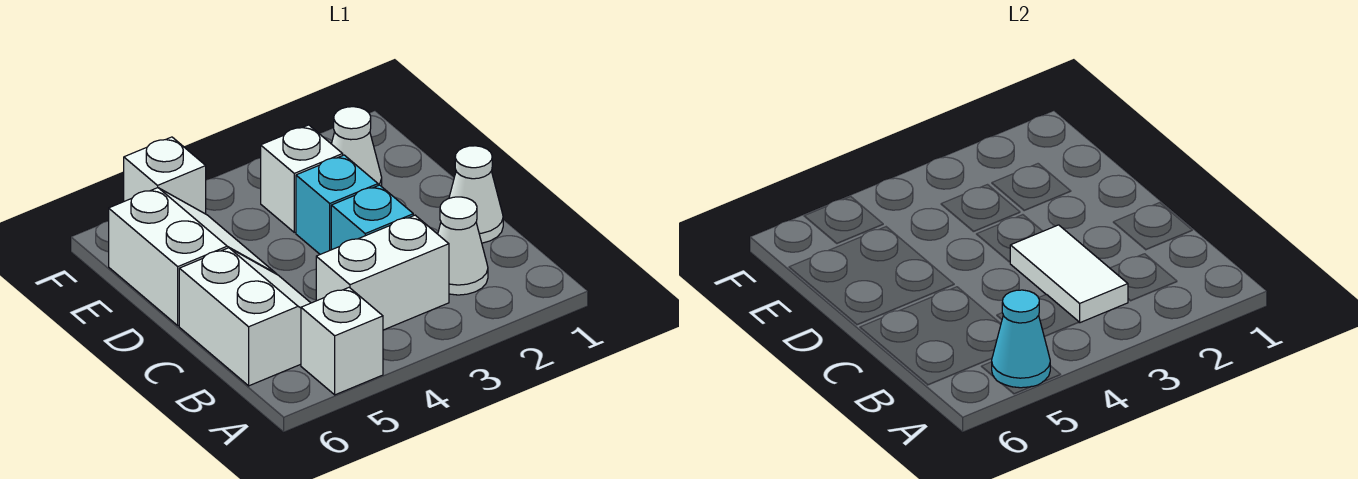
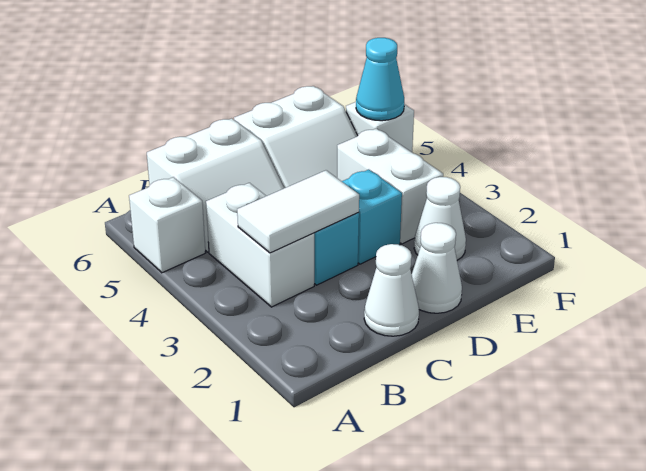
cyan 1x1 cone [992,290,1050,388] -> cyan 1x1 cone moved to [356,38,404,121]
white 1x1 cone [438,197,488,295] -> white 1x1 cone moved to [412,223,462,313]
white 1x1 brick [261,125,343,232] -> white 1x2 brick [337,128,443,244]

